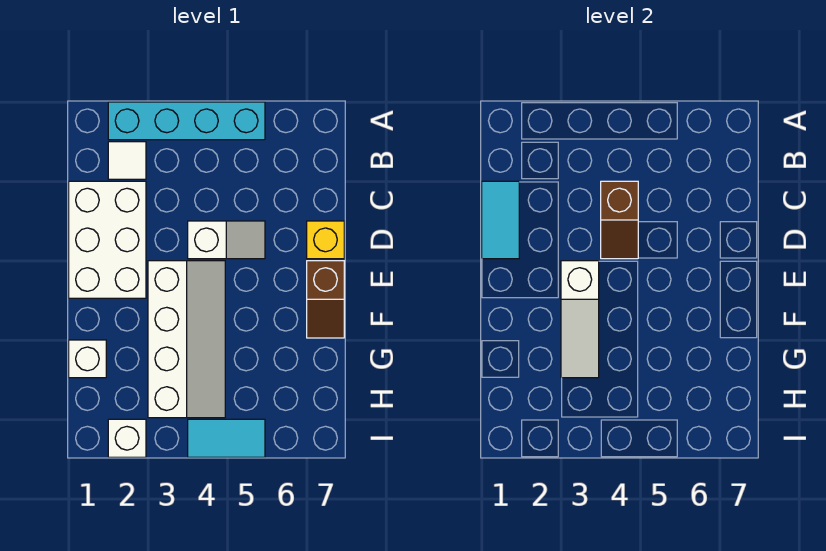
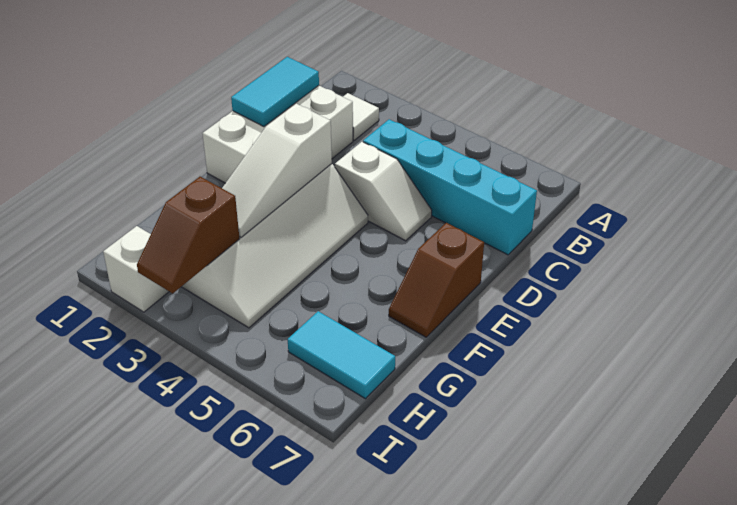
cyan 1x4 brick [108,102,265,140] -> cyan 1x4 brick moved to [363,119,537,255]
brown 1x2 slope [601,181,638,259] -> brown 1x2 slope moved to [137,177,239,293]
yellow 1x1 brick [307,221,344,259] -> none
white 1x1 brick [69,340,106,378] -> none
cyan 1x2 tile [188,419,265,457] -> cyan 1x2 tile moved to [288,311,395,399]

